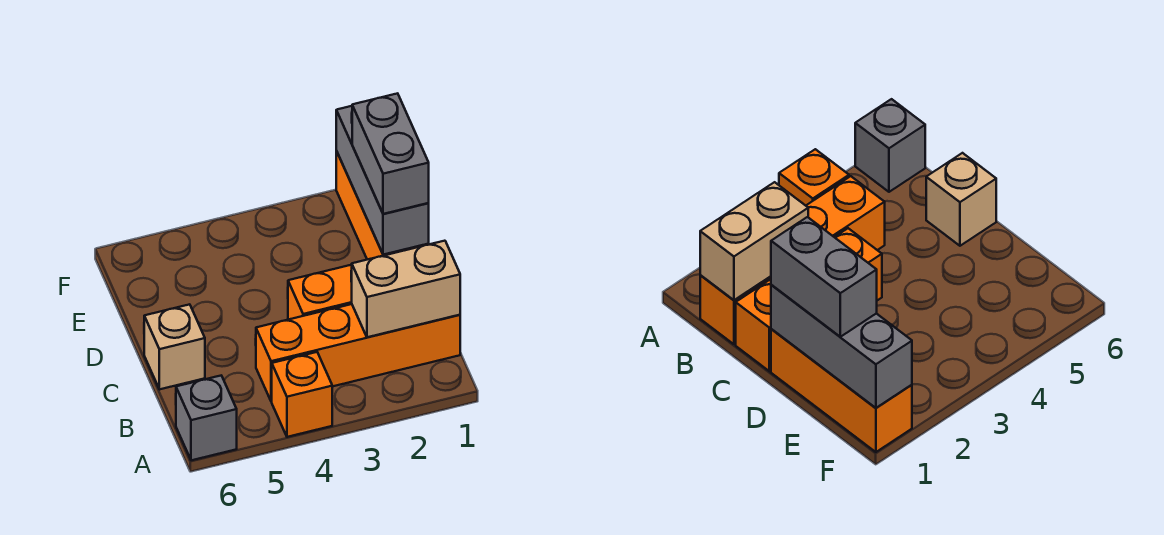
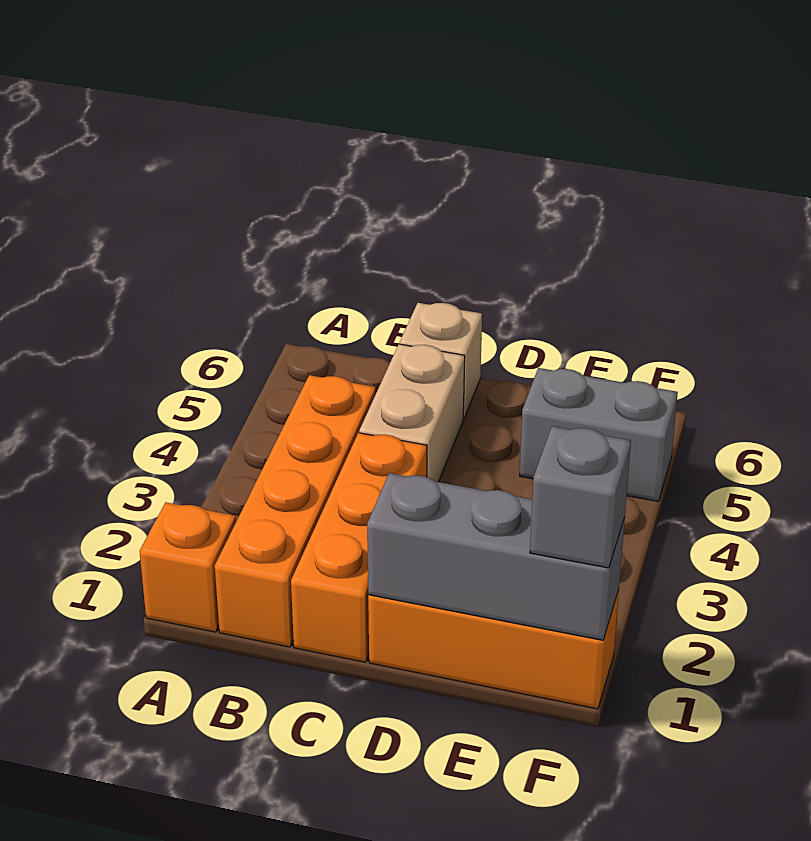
orange 1x1 brick [272,352,332,437] -> orange 1x1 brick moved to [140,502,236,632]
grey 1x1 brick [176,376,237,460] -> grey 1x1 brick moved to [530,426,631,568]
tan 1x2 brick [351,241,460,337] -> tan 1x2 brick moved to [359,344,465,482]
grey 1x2 brick [352,93,429,214] -> grey 1x2 brick moved to [520,368,678,501]

